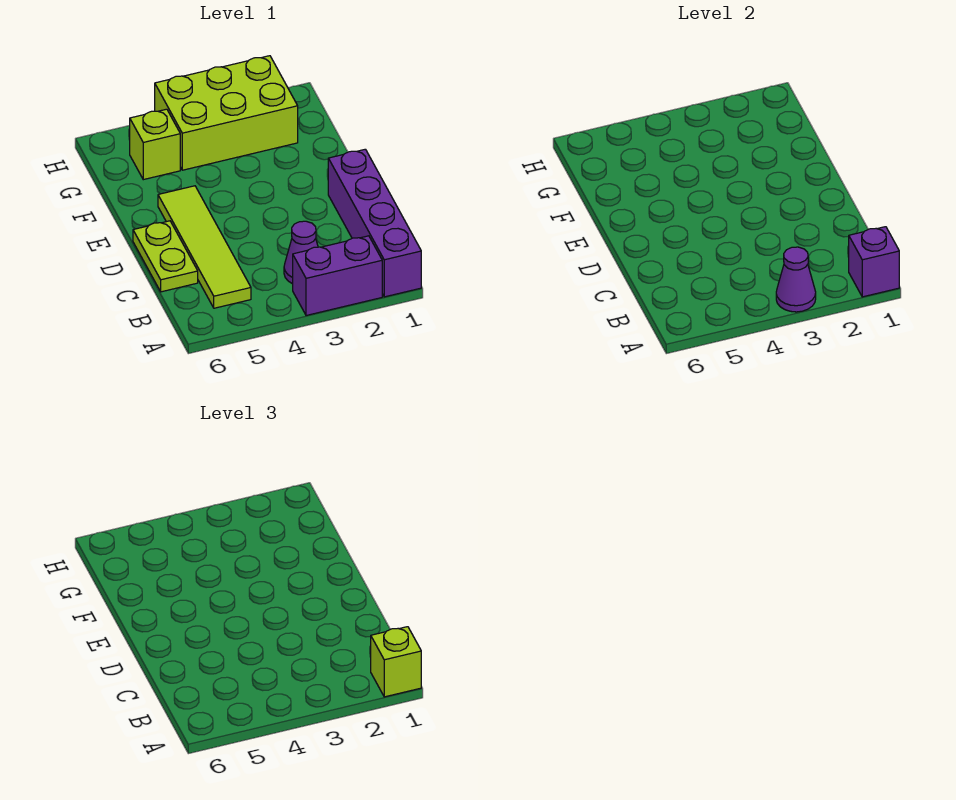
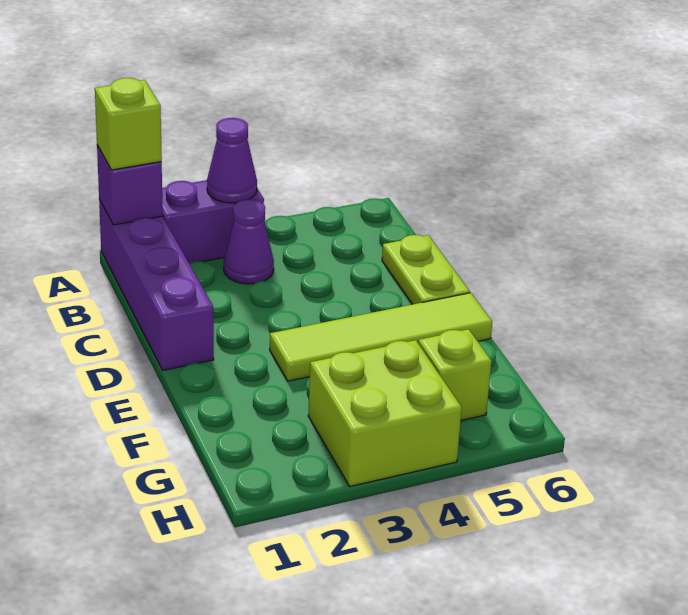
lime 1x4 tile [158,186,251,308] -> lime 1x4 tile turned to [270,293,492,381]
lime 2x3 brick [155,56,298,170] -> lime 2x2 brick [308,340,462,486]

